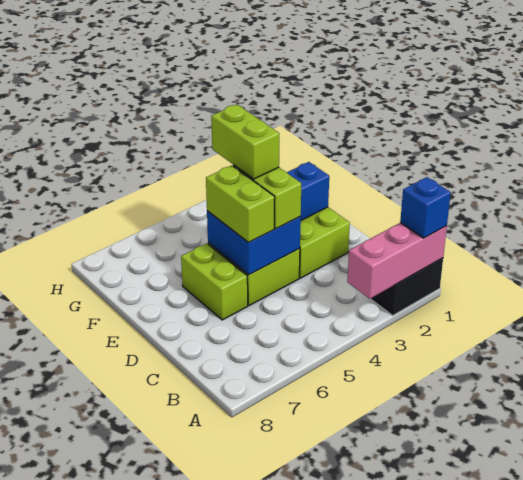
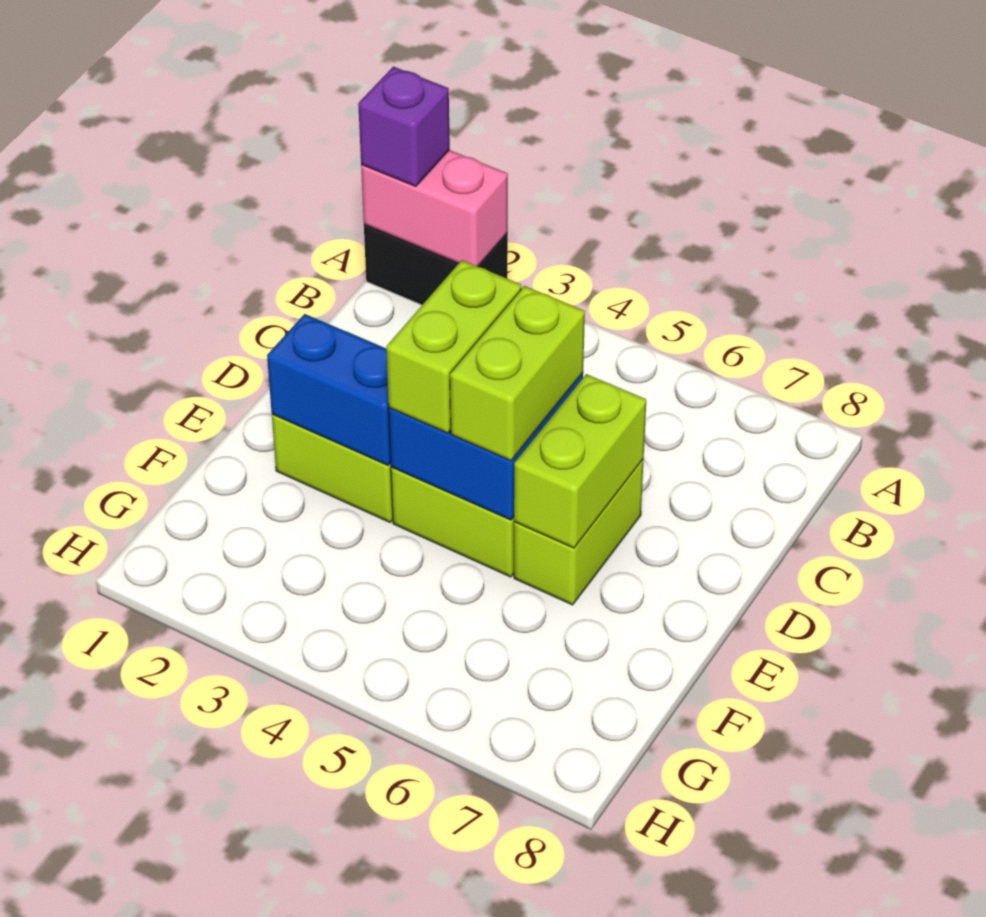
pink 1x3 brick [347,223,447,299] -> pink 1x2 brick [361,150,508,266]
blue 1x1 brick [400,177,451,238] -> purple 1x1 brick [358,67,450,186]
lime 1x2 brick [211,105,279,179] -> lime 1x2 brick moved to [514,374,646,548]

